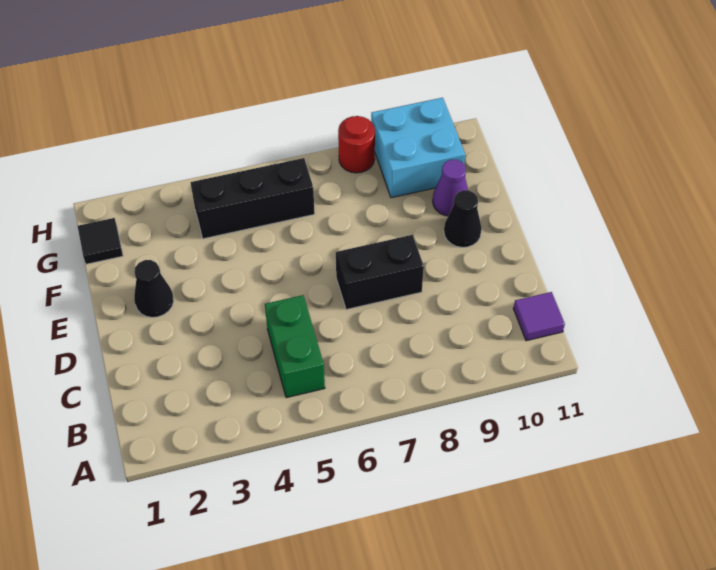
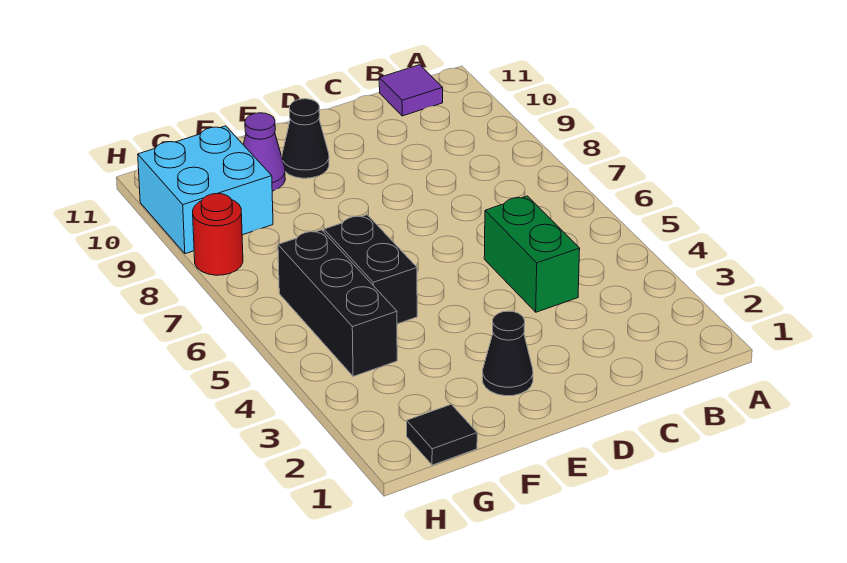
green 1x2 brick [265,295,325,398] -> green 1x2 brick turned to [484,196,580,312]
black 1x2 brick [336,235,424,310] -> black 1x2 brick moved to [324,215,417,324]

